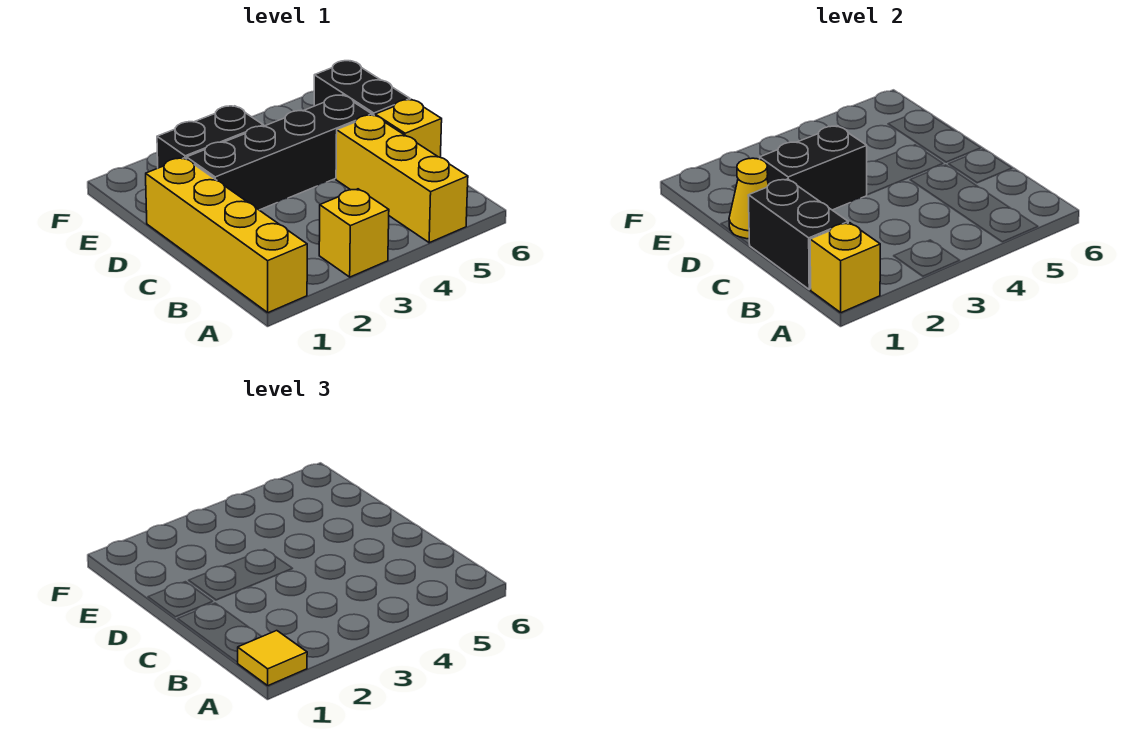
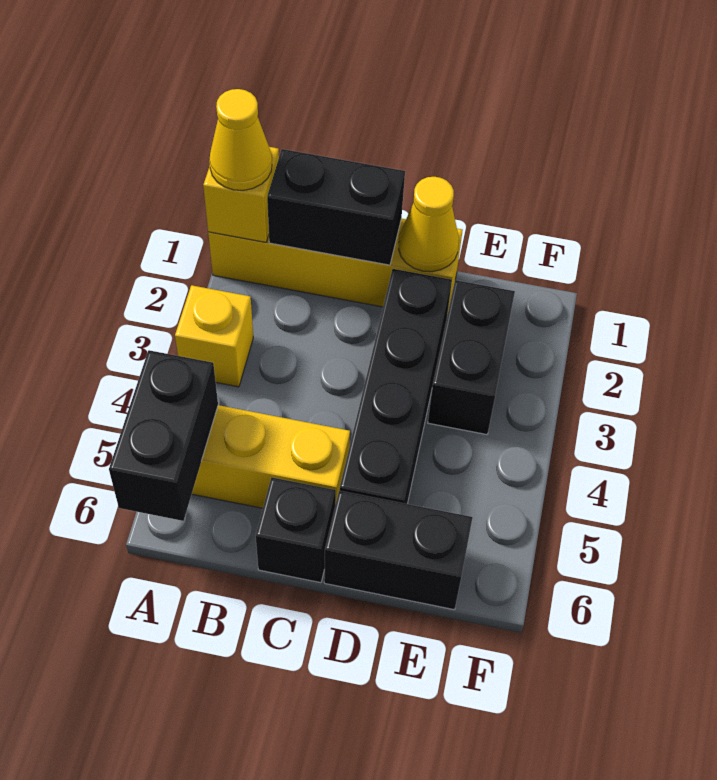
yellow 1x1 tile [238,631,307,686] -> yellow 1x1 cone [209,89,272,190]
yellow 1x1 brick [375,100,442,157] -> black 1x1 brick [256,477,336,583]
black 1x2 brick [760,126,867,210] -> black 1x2 brick moved to [109,350,218,521]

